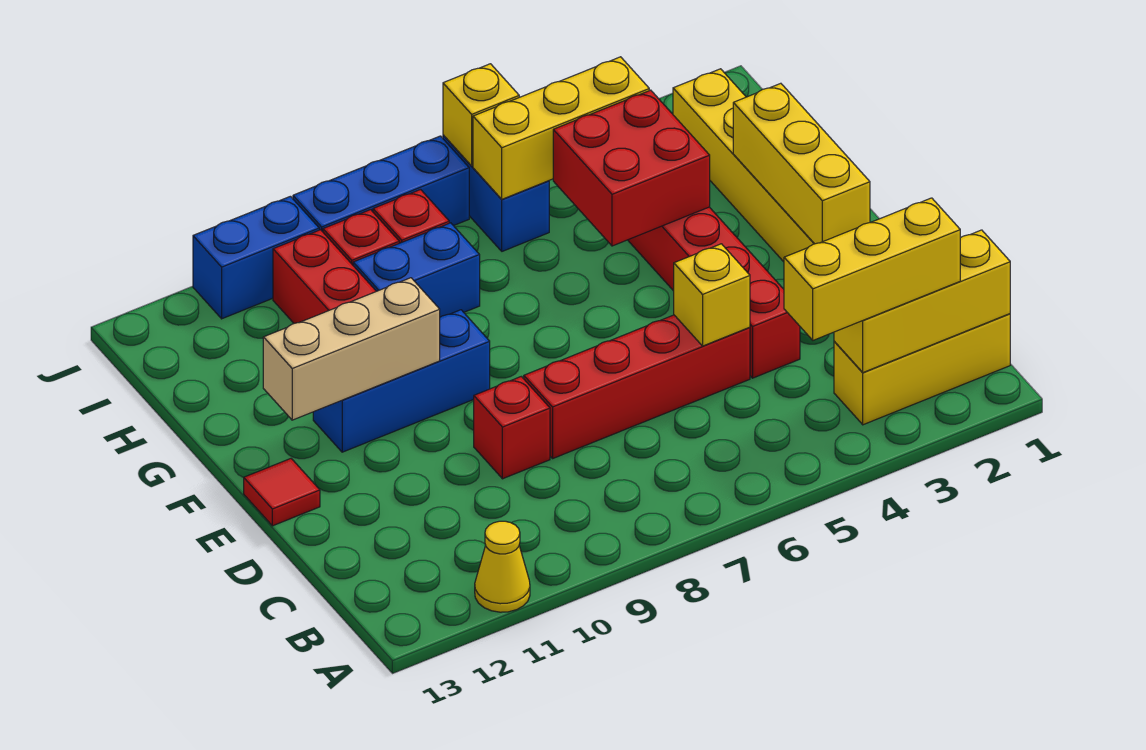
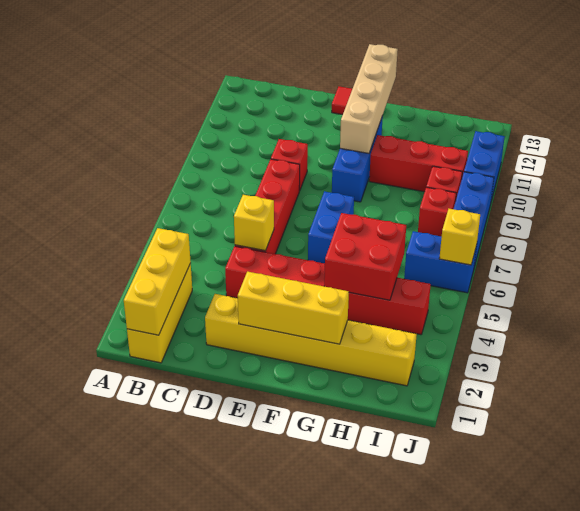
yellow 1x1 cone [475,521,530,612] -> none
yellow 1x3 brick [784,198,960,340] -> none
tan 1x3 brick [263,278,440,420] -> tan 1x4 brick [340,44,398,153]
blue 1x2 brick [353,223,480,317] -> blue 1x2 brick moved to [308,191,354,263]
yellow 1x3 brick [473,57,649,199] -> none

